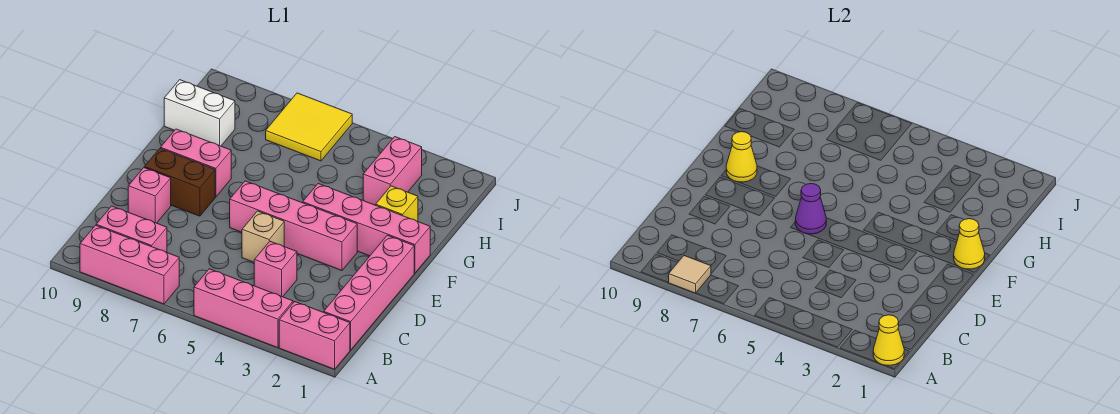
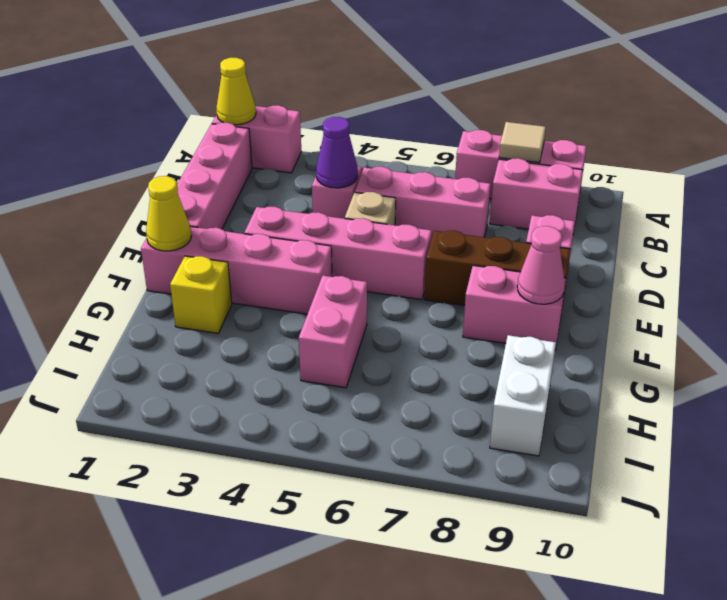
pink 1x3 brick [194,269,293,348] -> pink 1x3 brick moved to [355,167,491,237]
purple 1x1 cone [795,184,826,234] -> purple 1x1 cone moved to [316,117,358,188]
brown 1x2 brick [144,148,215,216] -> brown 1x3 brick [424,231,570,306]
yellow 1x1 cone [726,132,757,182] -> pink 1x1 cone [517,226,565,304]
pink 1x2 brick [363,137,422,205] -> pink 1x2 brick moved to [299,276,367,388]
white 1x2 brick [164,80,235,146] -> white 1x2 brick turned to [490,335,556,456]
yellow 2x2 tile [266,93,352,161] -> none

